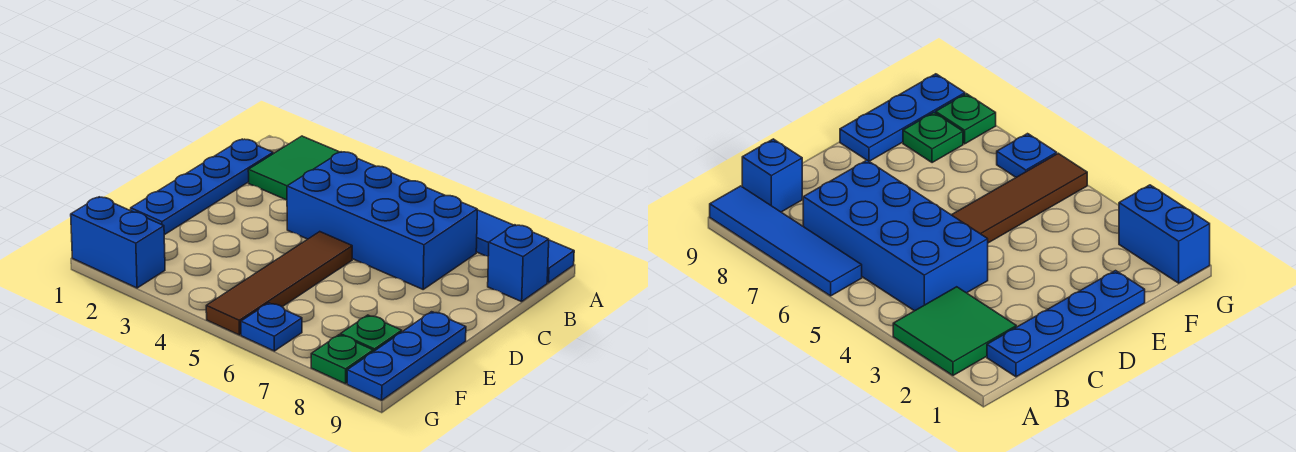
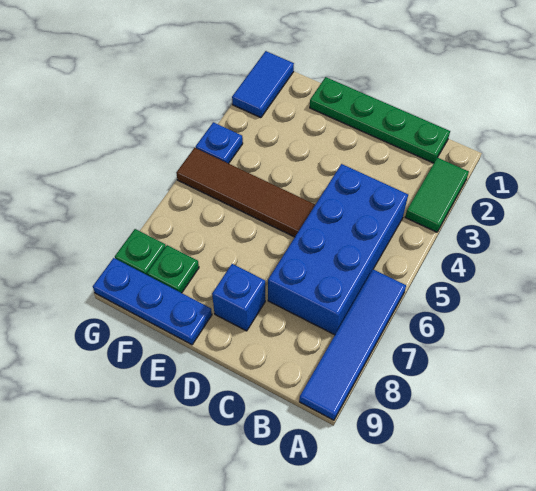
green 2x2 tile [248,136,339,200] -> green 1x2 tile [405,158,469,232]
blue 1x4 plate [131,139,273,235] -> green 1x4 plate [310,77,450,163]
blue 1x1 brick [488,225,549,302] -> blue 1x1 brick moved to [212,264,265,331]
blue 1x2 brick [71,197,165,288] -> blue 1x2 tile [232,51,294,118]
blue 1x1 plate [241,303,302,351] -> blue 1x1 plate moved to [196,122,243,164]

